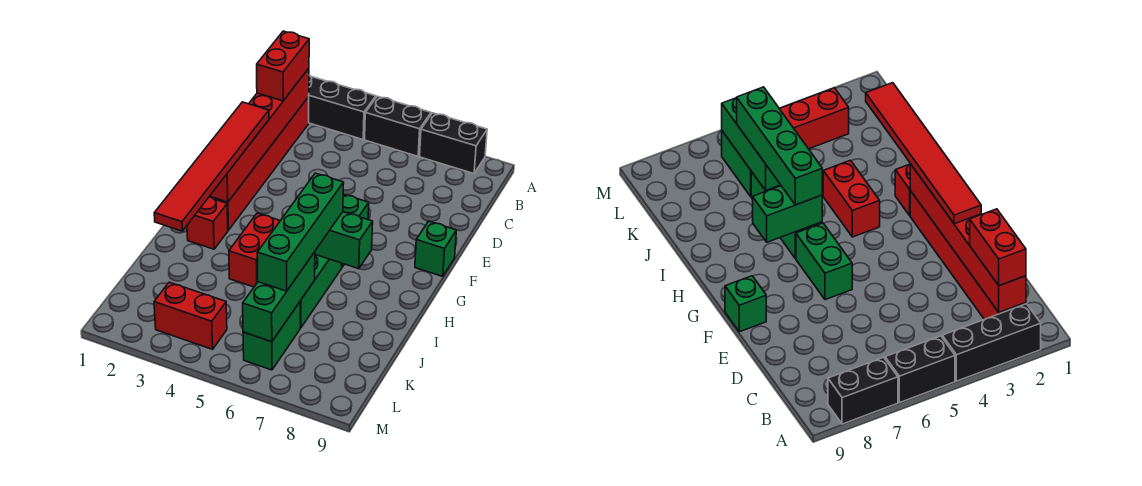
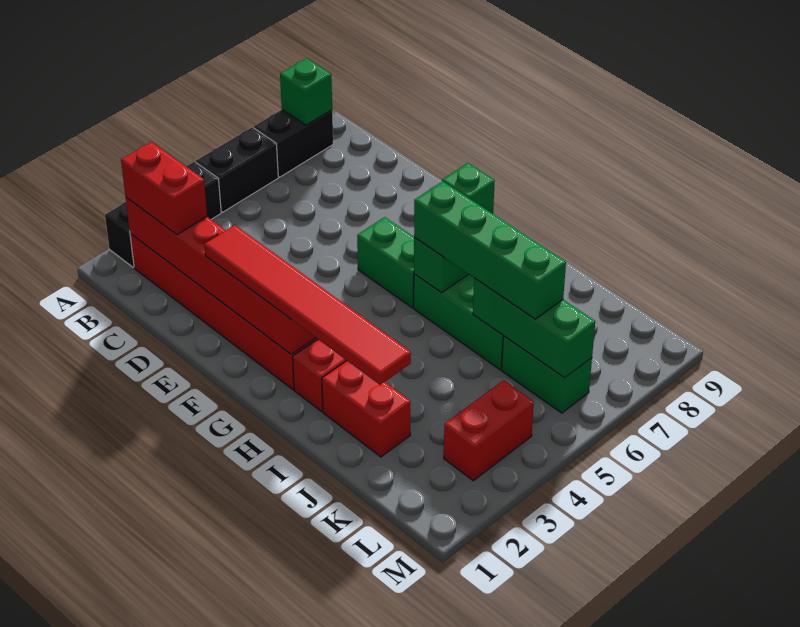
none -> green 1x1 brick [280,58,332,125]
red 1x2 brick [229,213,280,287] -> red 1x2 brick moved to [322,361,410,457]

